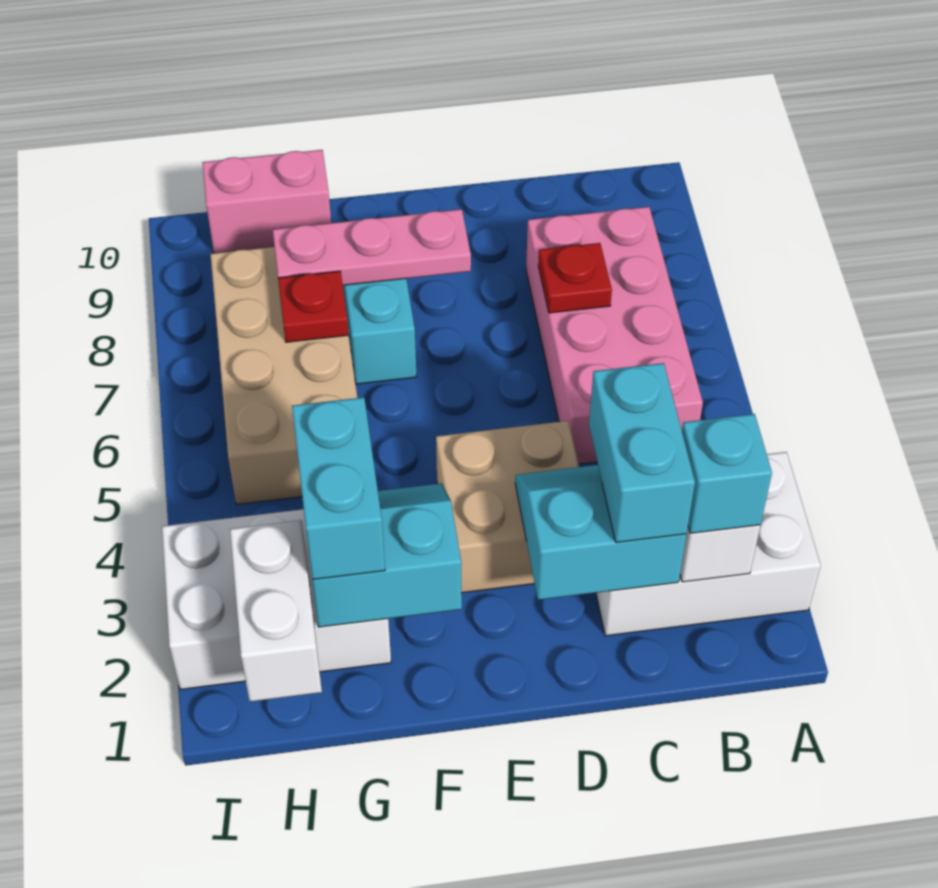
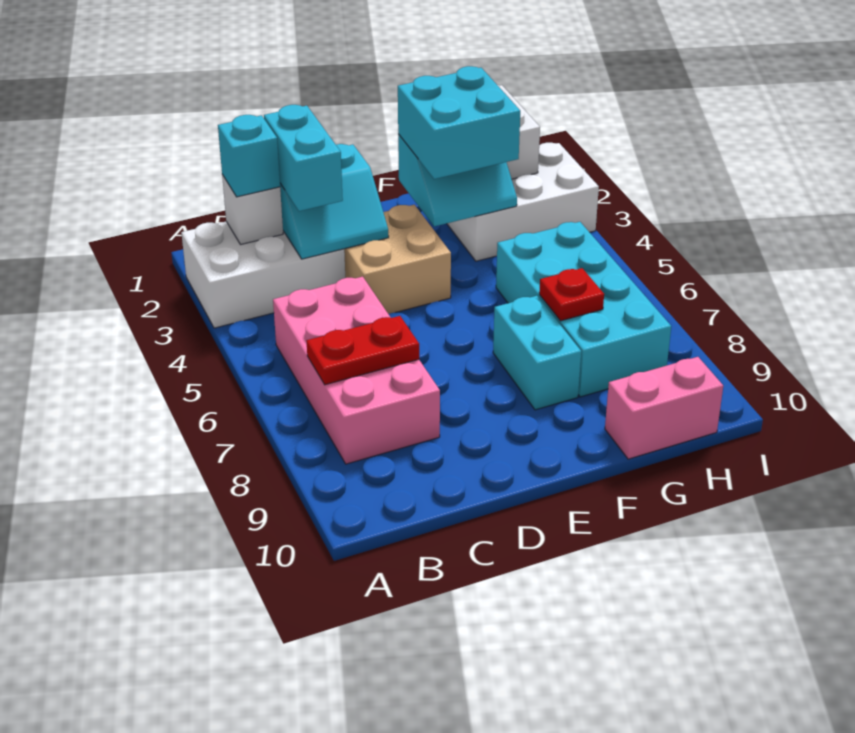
red 1x1 plate [538,243,612,313] -> red 1x2 plate [307,316,419,385]
pink 1x3 plate [273,209,471,285] -> none
cyan 1x2 brick [292,397,385,580] -> cyan 2x2 brick [398,66,520,179]
tan 2x4 brick [210,247,357,504] -> cyan 2x4 brick [496,222,671,397]

